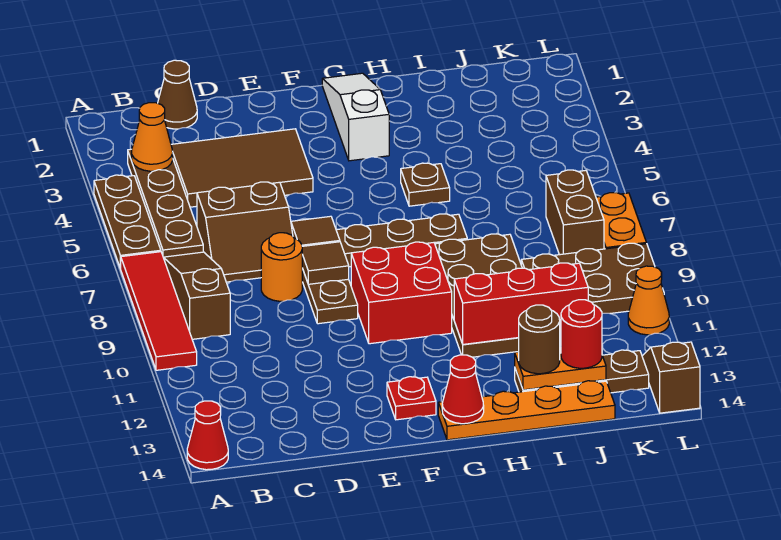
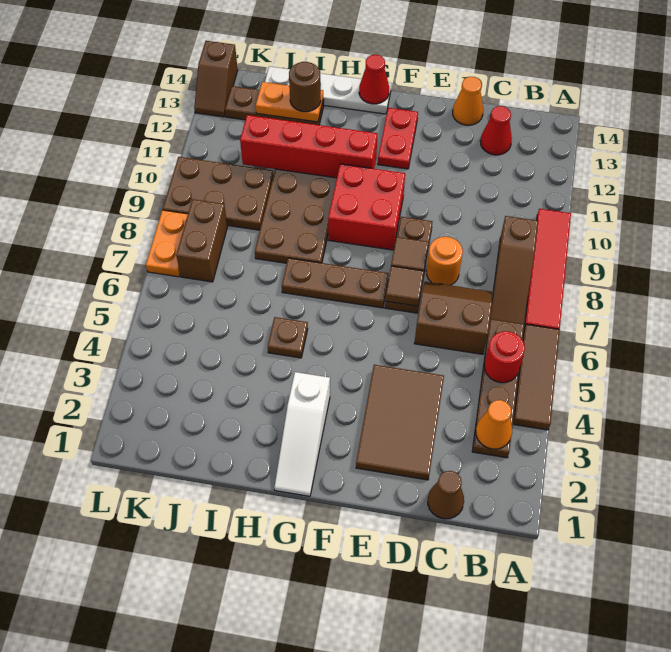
brown 1x3 plate [94,175,161,269] -> brown 1x3 tile [513,324,560,430]
red 1x1 cone [187,401,228,470] -> red 1x1 cone moved to [480,106,512,155]
brown 2x3 tile [171,129,313,207] -> brown 2x3 tile turned to [356,365,444,480]
red 1x1 plate [387,377,436,420] -> red 1x2 plate [378,108,418,169]
orange 1x4 plate [438,381,615,440] -> white 1x4 plate [265,66,391,114]
red 1x3 brick [454,263,588,344] -> red 1x4 brick [240,115,378,178]
red 1x1 round brick [561,300,602,368] -> red 1x1 round brick moved to [484,331,525,383]
orange 1x1 cone [628,266,669,335] -> orange 1x1 cone moved to [453,77,483,125]

